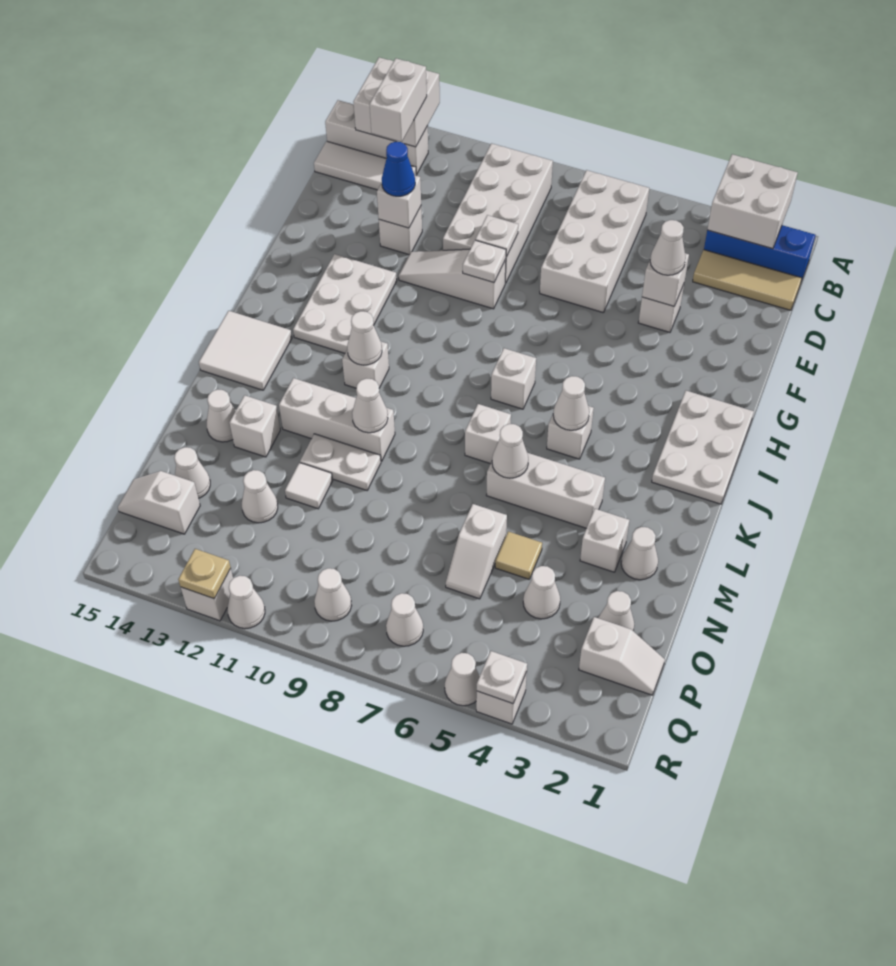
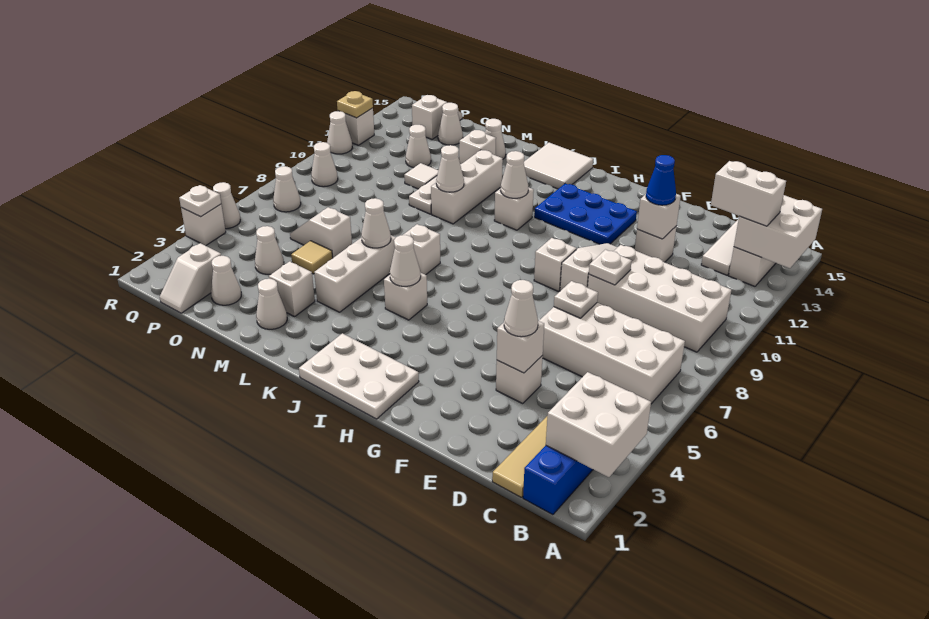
white 1x1 plate [463,240,506,283] -> white 1x1 plate moved to [554,281,598,318]
white 2x3 plate [293,254,397,353] -> blue 2x3 plate [534,184,637,244]
white 1x1 brick [491,348,536,409] -> white 1x1 brick moved to [534,238,577,291]

